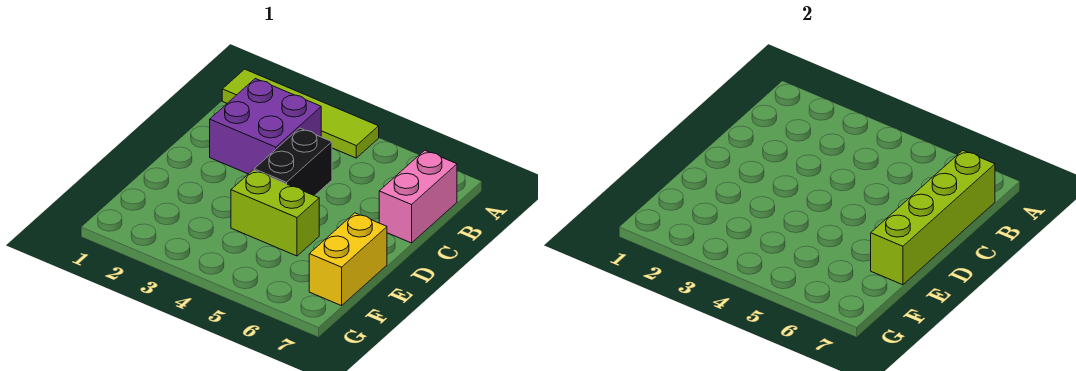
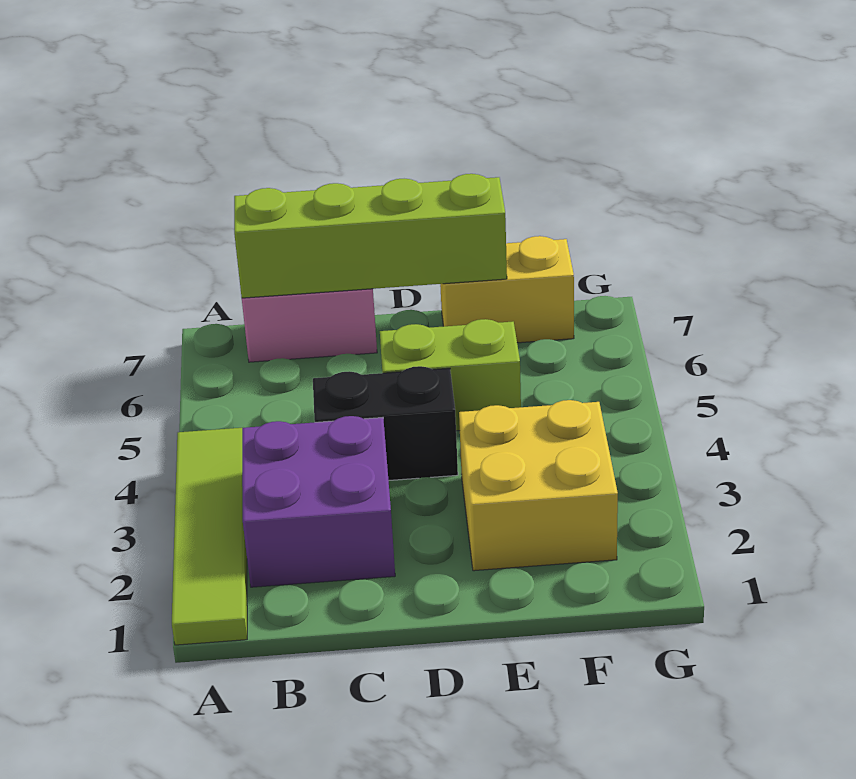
none -> yellow 2x2 brick [459,400,618,571]
lime 1x2 brick [231,170,319,256] -> lime 1x2 brick turned to [380,319,521,431]

